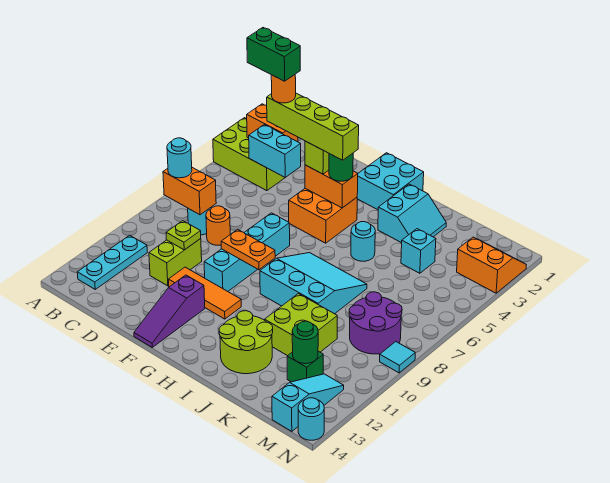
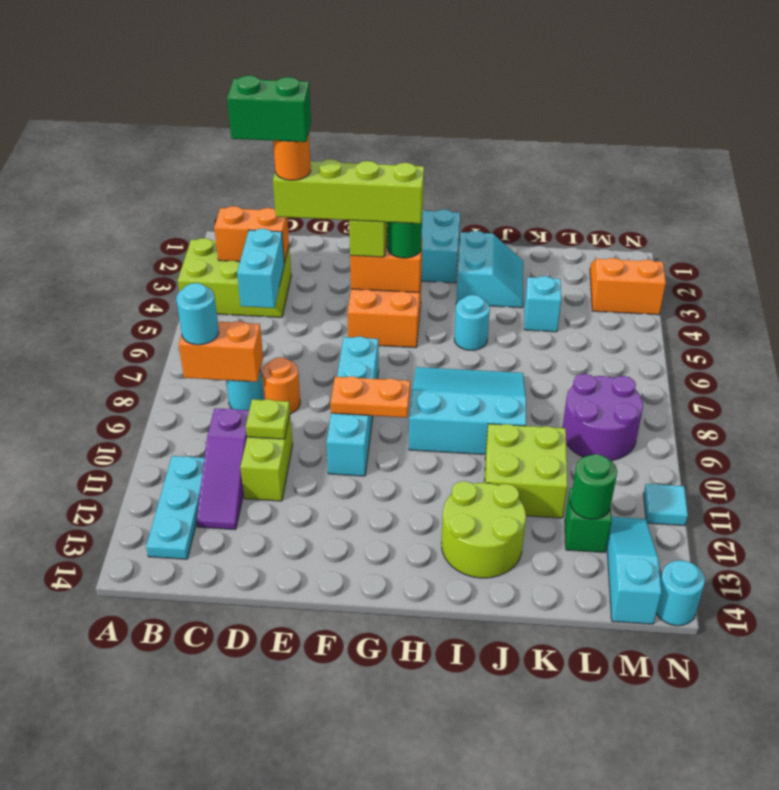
cyan 1x2 brick [249,125,301,177] -> cyan 1x2 brick turned to [237,229,284,308]
orange 1x3 tile [168,267,241,319] -> none
purple 1x3 slope [134,275,205,347] -> purple 1x3 slope moved to [197,408,249,530]
cyan 1x1 tile [380,342,415,373] -> cyan 1x1 tile moved to [644,484,688,526]

